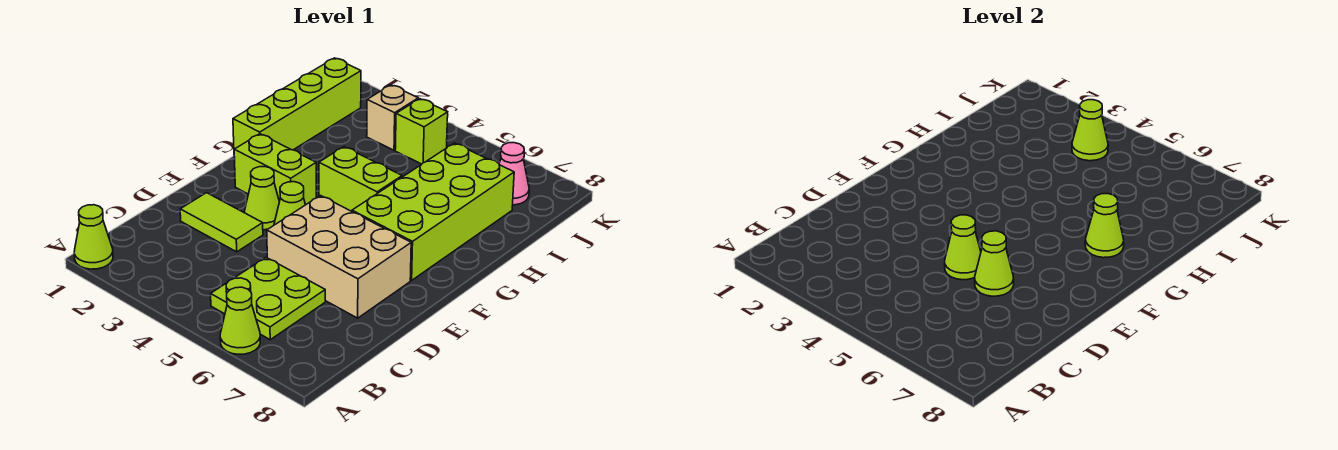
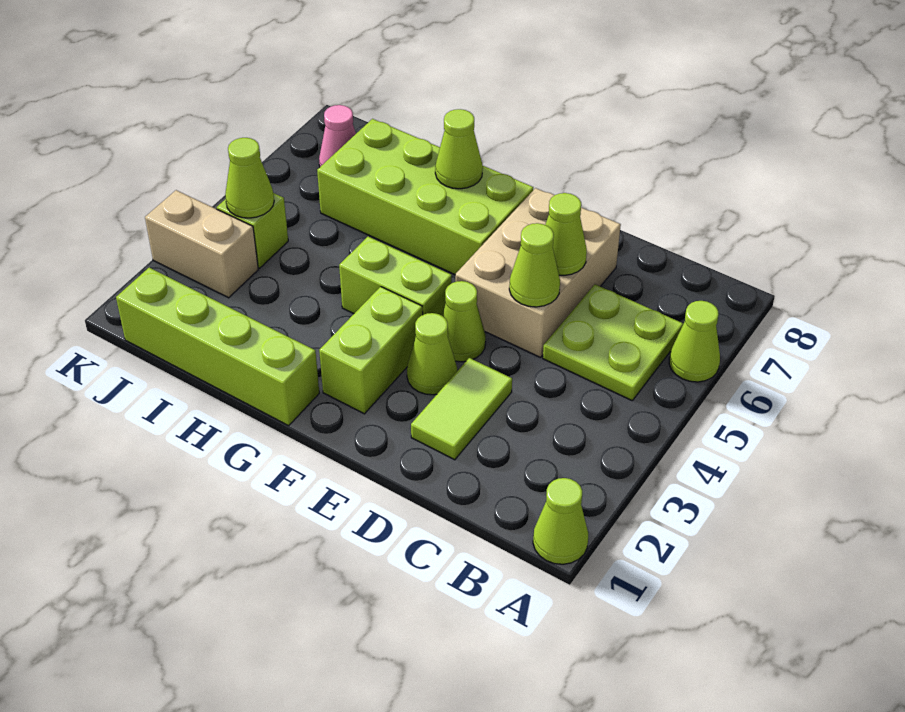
lime 1x2 brick [319,147,402,211] -> lime 1x2 brick turned to [339,237,452,316]
tan 1x1 brick [367,85,418,150] -> tan 1x2 brick [145,190,258,298]

